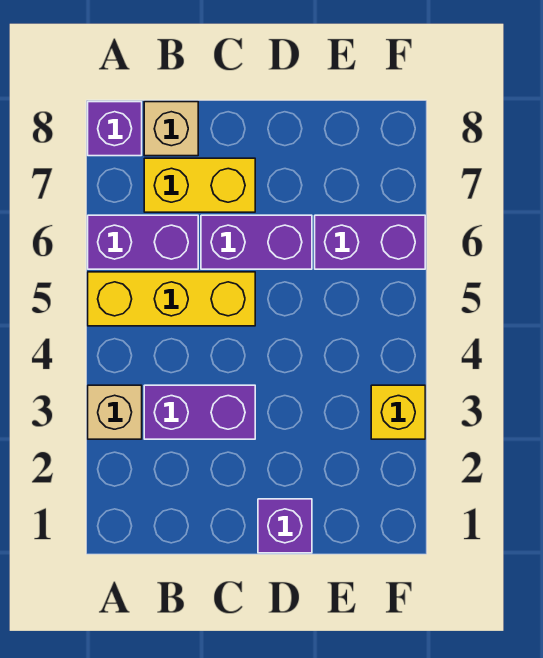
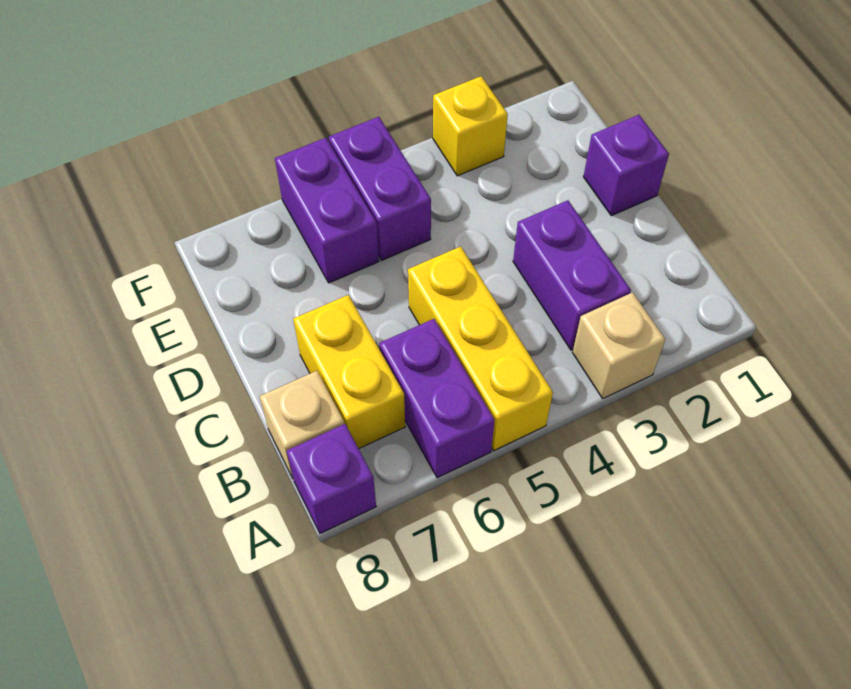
purple 1x2 brick [201,215,312,269] -> purple 1x2 brick moved to [329,117,431,260]

